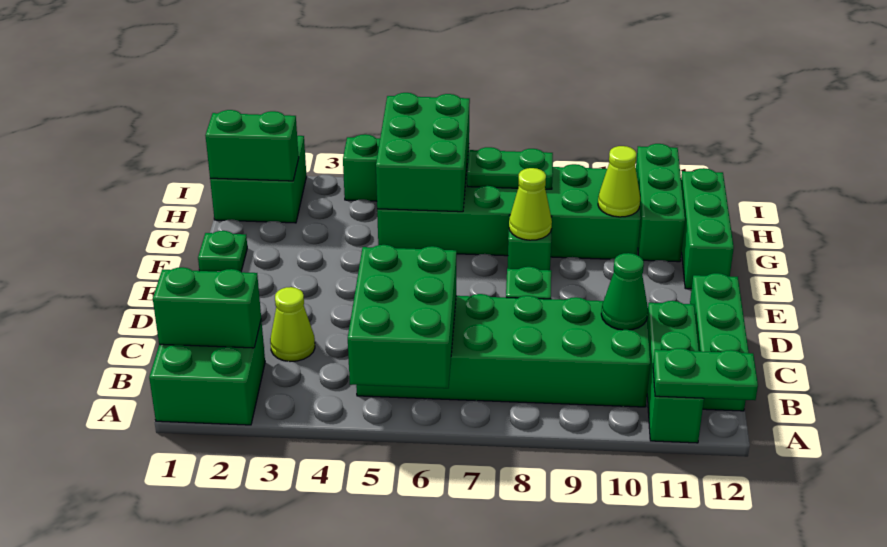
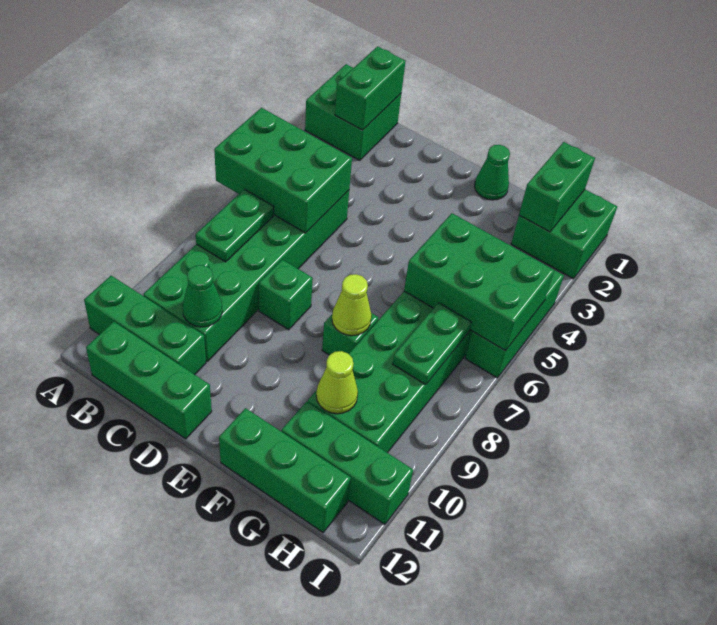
green 1x2 plate [653,348,758,400] -> green 1x2 plate moved to [196,189,274,262]
lime 1x1 cone [270,287,315,362] -> none
green 1x1 plate [198,231,247,272] -> green 1x1 cone [475,145,510,200]

